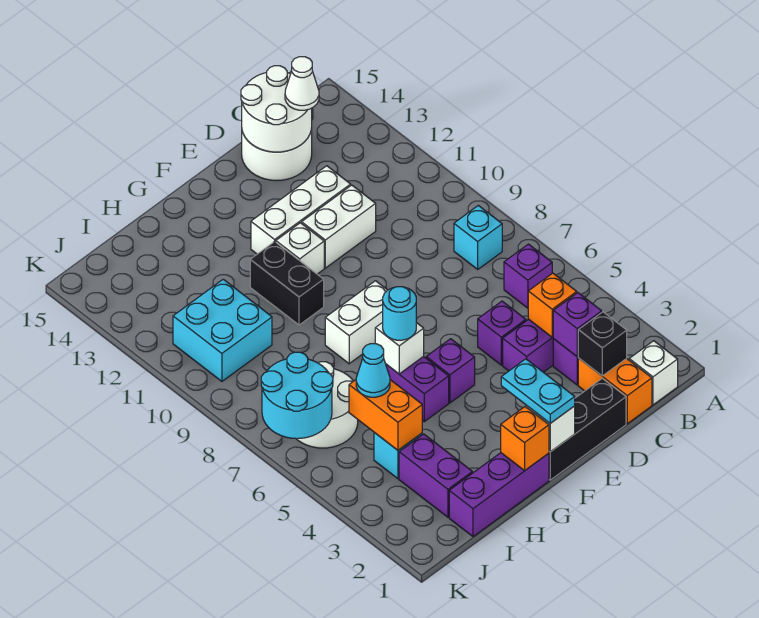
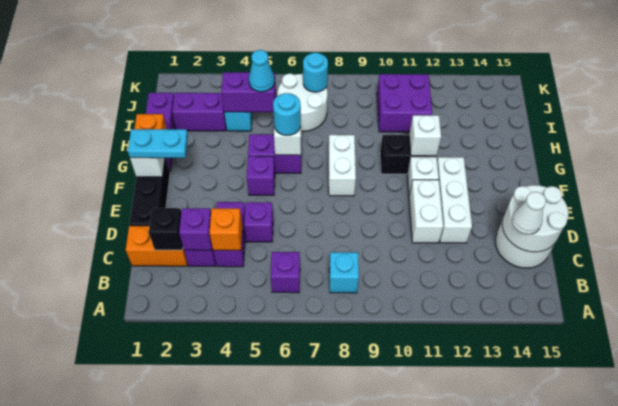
white 1x1 brick [629,341,678,405] -> white 1x1 brick moved to [409,115,441,156]
orange 1x2 brick [349,380,422,450] -> purple 1x2 brick [221,72,276,112]
cyan 2x2 brick [173,279,272,381] -> purple 2x2 brick [377,74,432,132]
cyan 2x2 round brick [261,352,333,439] -> cyan 1x1 round brick [303,52,328,92]

